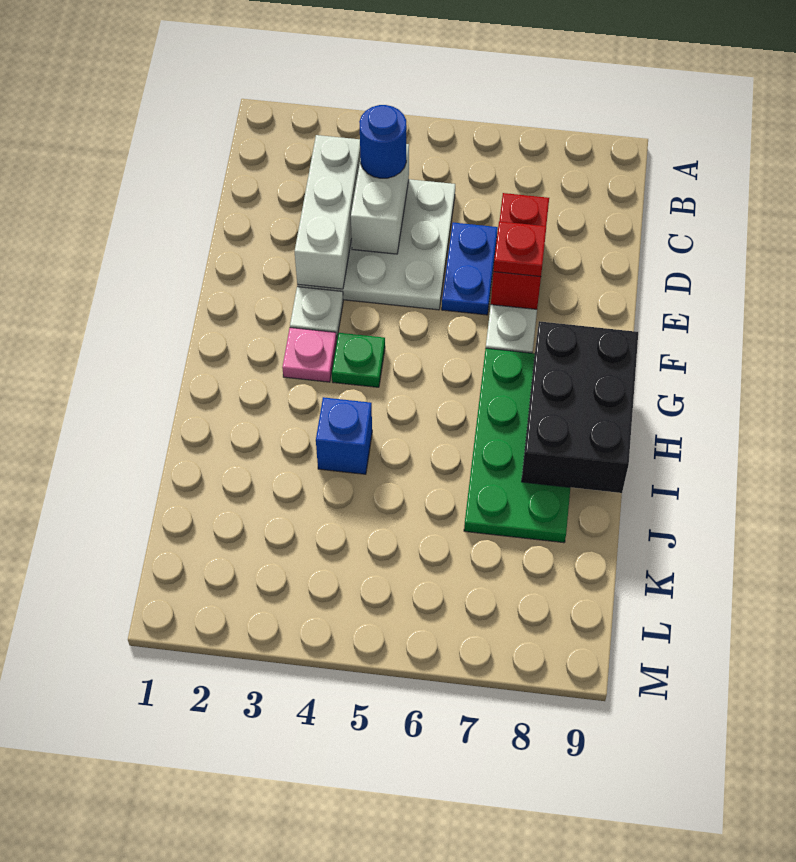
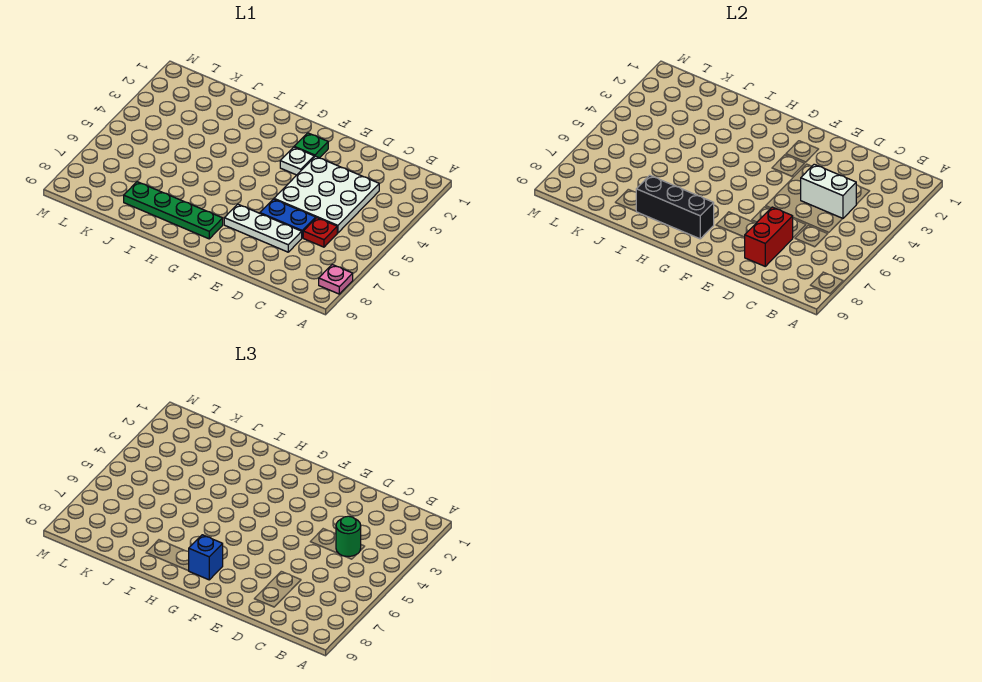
white 1x3 brick [295,135,360,289] -> none
blue 1x1 round brick [359,105,407,178] -> green 1x1 round brick [336,516,361,557]
red 1x2 brick [491,193,549,309] -> red 1x2 brick turned to [745,207,793,266]
red 1x1 plate [493,221,546,277] -> red 1x1 plate moved to [303,218,337,247]
pink 1x1 plate [282,328,337,382] -> pink 1x1 plate moved to [319,265,353,294]
green 1x1 plate [332,333,385,387] -> green 1x1 plate moved to [294,133,328,158]
green 2x4 plate [464,348,570,543] -> green 1x4 plate [124,182,223,239]
black 2x3 brick [522,321,638,493] -> black 1x3 brick [636,175,714,239]
blue 1x1 brick [316,397,372,474] -> blue 1x1 brick moved to [189,535,223,580]

